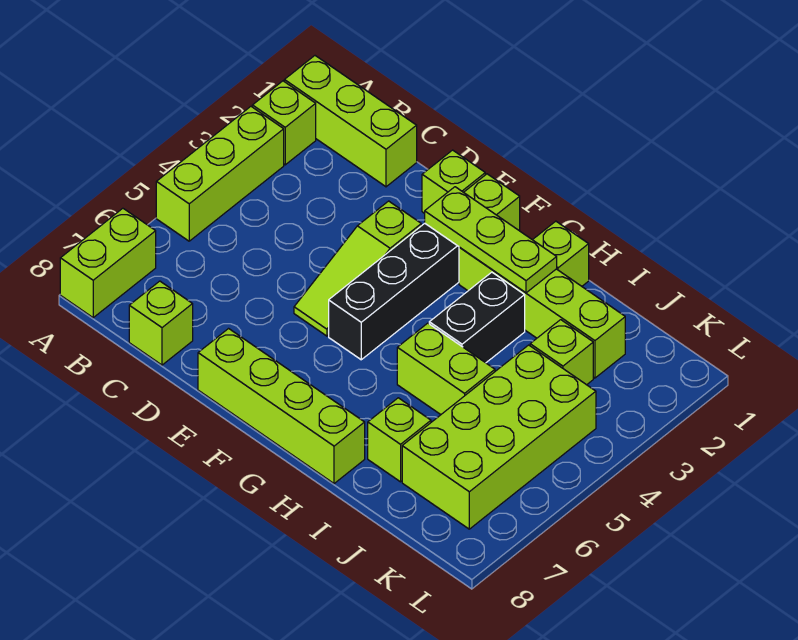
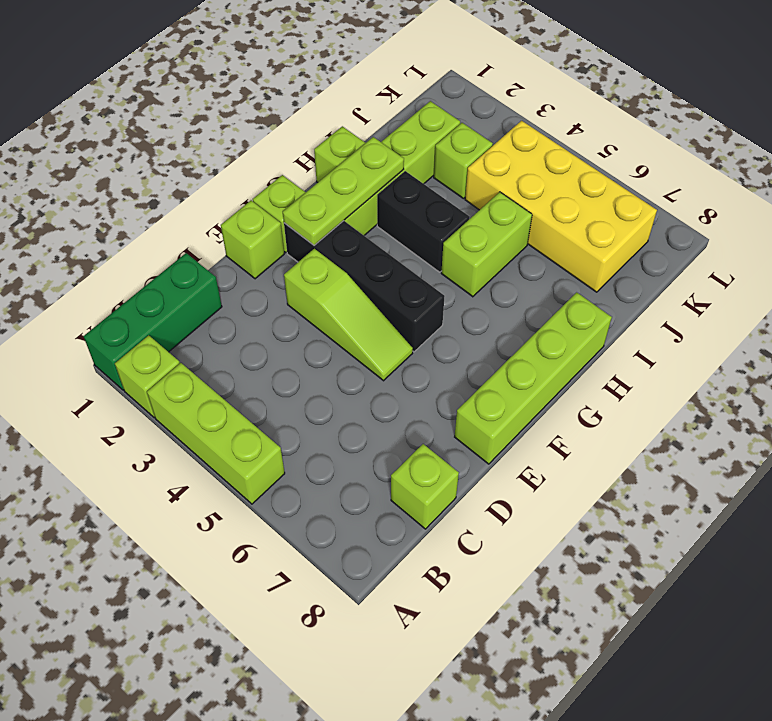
lime 1x3 brick [284,56,417,187] -> green 1x3 brick [84,253,222,390]
lime 1x2 brick [60,208,156,318] -> none
lime 1x1 brick [368,398,431,482] -> none
lime 2x4 brick [402,345,596,529] -> yellow 2x4 brick [465,121,657,292]

